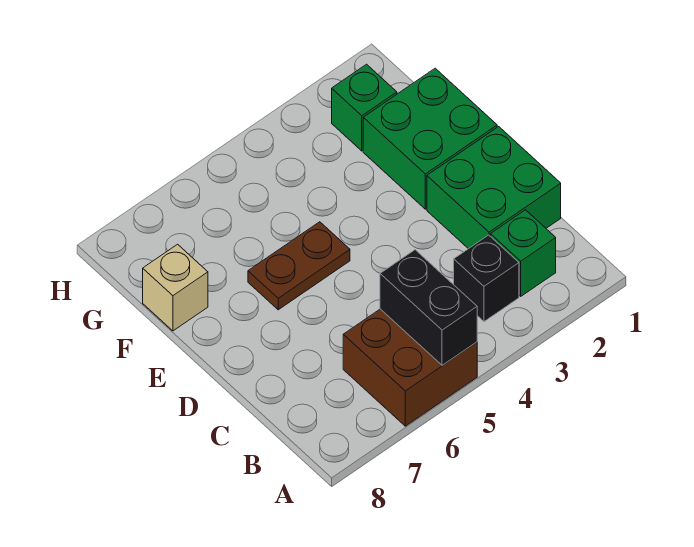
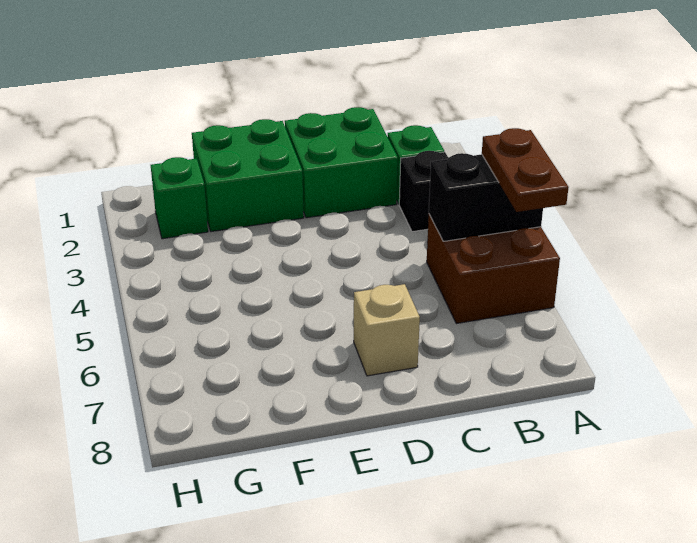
brown 1x2 plate [248,222,350,310] -> brown 1x2 plate moved to [482,128,569,212]
tan 1x1 brick [143,244,208,331] -> tan 1x1 brick moved to [354,284,420,376]

